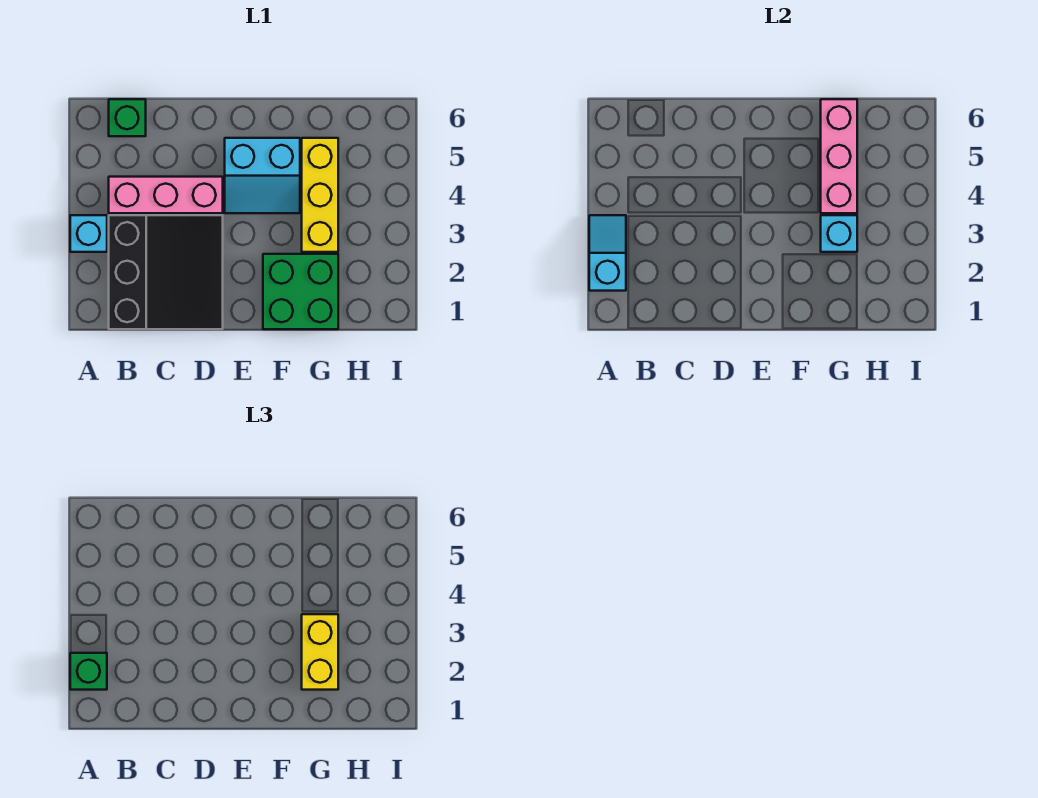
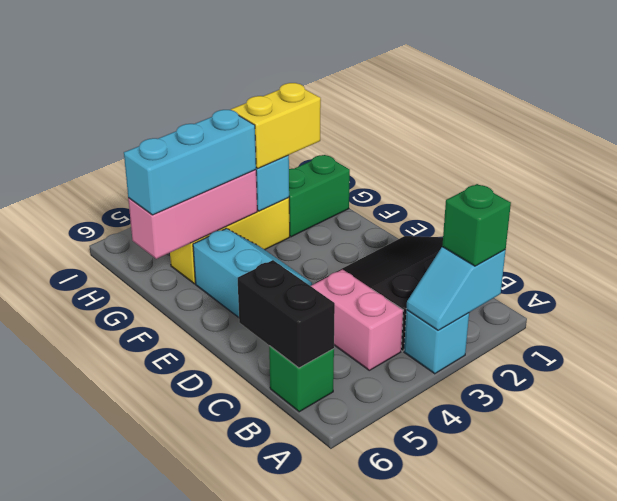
pink 1x3 brick [109,177,223,213] -> pink 1x2 brick [311,269,403,370]
none -> black 1x2 brick [238,260,335,368]
green 2x2 brick [263,254,338,329] -> green 1x2 brick [289,155,350,237]
none -> cyan 1x3 brick [124,110,256,215]

